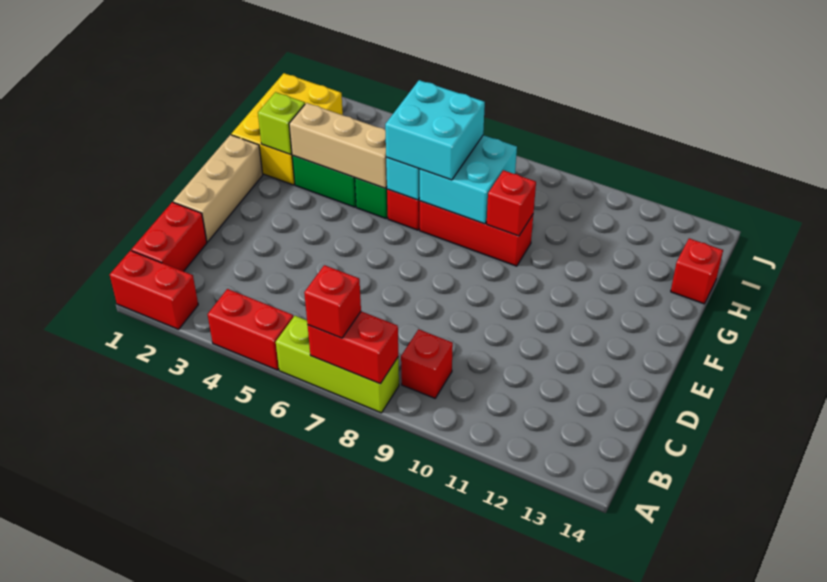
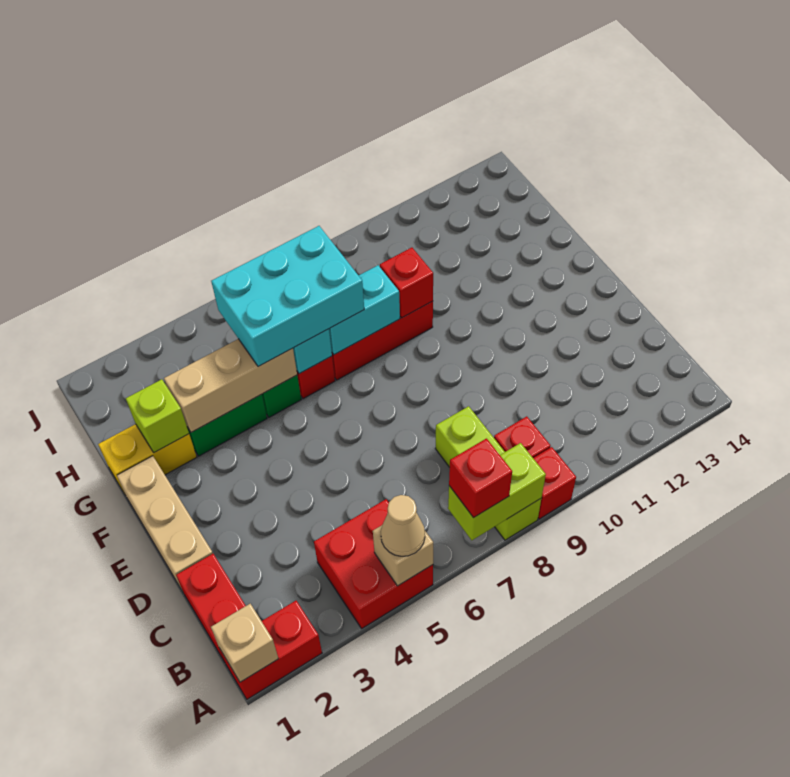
none -> tan 1x1 brick [211,604,279,682]
red 1x2 brick [208,289,293,370] -> red 2x2 brick [314,499,433,628]
none -> tan 1x1 brick [373,525,433,586]
none -> tan 1x1 cone [381,495,425,556]
lime 1x3 brick [276,316,399,413] -> lime 1x3 brick turned to [435,406,541,540]
red 1x2 brick [308,311,398,384] -> lime 1x2 brick [448,443,546,540]
yellow 2x3 brick [231,73,343,185] -> yellow 1x2 brick [98,424,197,494]
cyan 2x2 brick [385,80,485,180] -> cyan 2x3 brick [211,226,364,367]
cyan 2x2 brick [419,135,517,224] -> cyan 1x2 brick [329,265,400,355]
red 1x1 brick [671,238,723,304] -> red 1x1 brick moved to [533,447,576,519]

